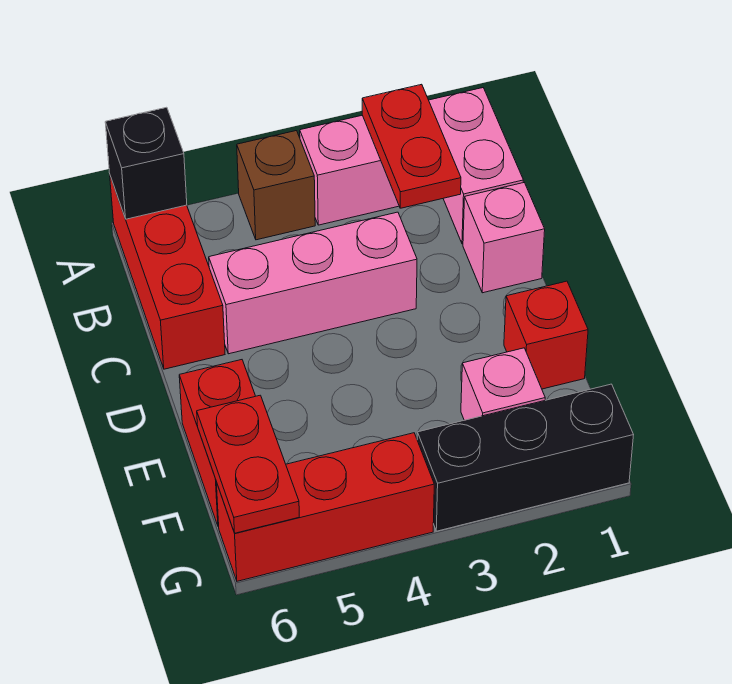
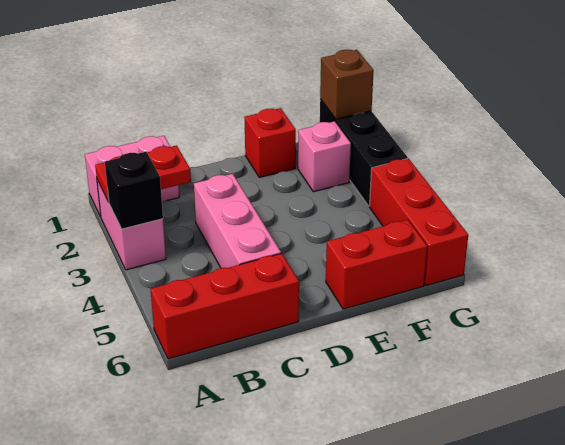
brown 1x1 brick [237,131,315,240] -> brown 1x1 brick moved to [320,50,374,119]
black 1x1 brick [105,107,187,219] -> black 1x1 brick moved to [105,152,163,229]
pink 1x1 brick [463,183,545,293] -> none
red 1x2 plate [197,395,299,533] -> none

